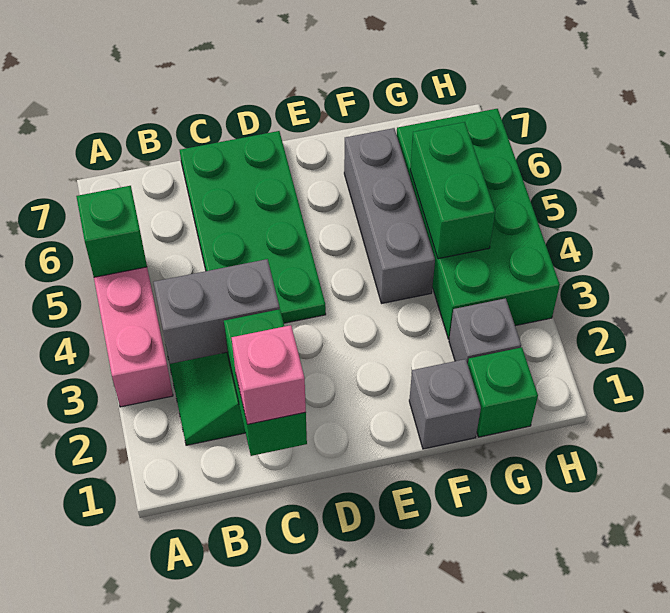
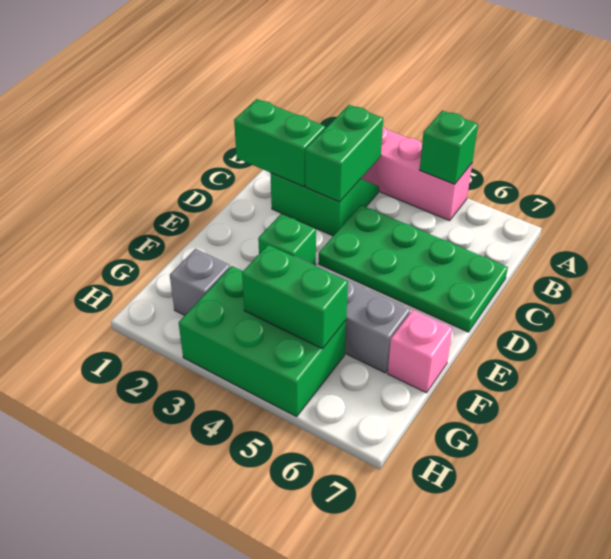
grey 1x2 brick [154,259,280,364] -> green 1x2 brick [305,105,383,202]
pink 1x1 brick [232,325,306,424] -> pink 1x1 brick moved to [388,310,452,393]
grey 1x1 brick [409,359,481,449] -> none
green 1x1 brick [468,347,538,437] -> green 1x1 brick moved to [258,213,316,265]
green 2x4 brick [397,109,560,339] -> green 2x3 brick [179,266,346,417]

